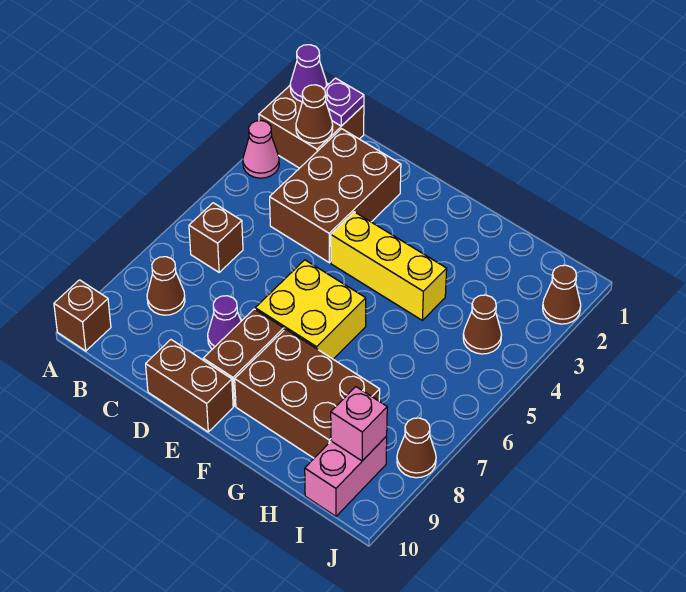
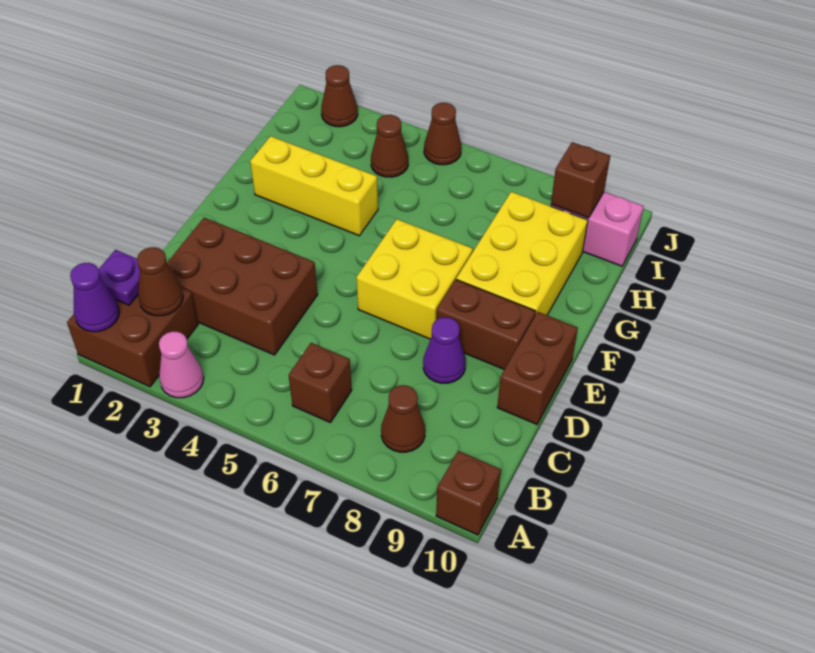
yellow 1x3 brick [331,212,447,320] -> yellow 1x3 brick turned to [250,136,378,236]
brown 2x3 brick [235,329,380,458] -> yellow 2x3 brick [456,192,588,315]
pink 1x1 brick [331,387,387,461] -> brown 1x1 brick [551,142,610,218]
brown 1x1 cone [397,418,436,478] -> brown 1x1 cone moved to [424,103,461,165]

